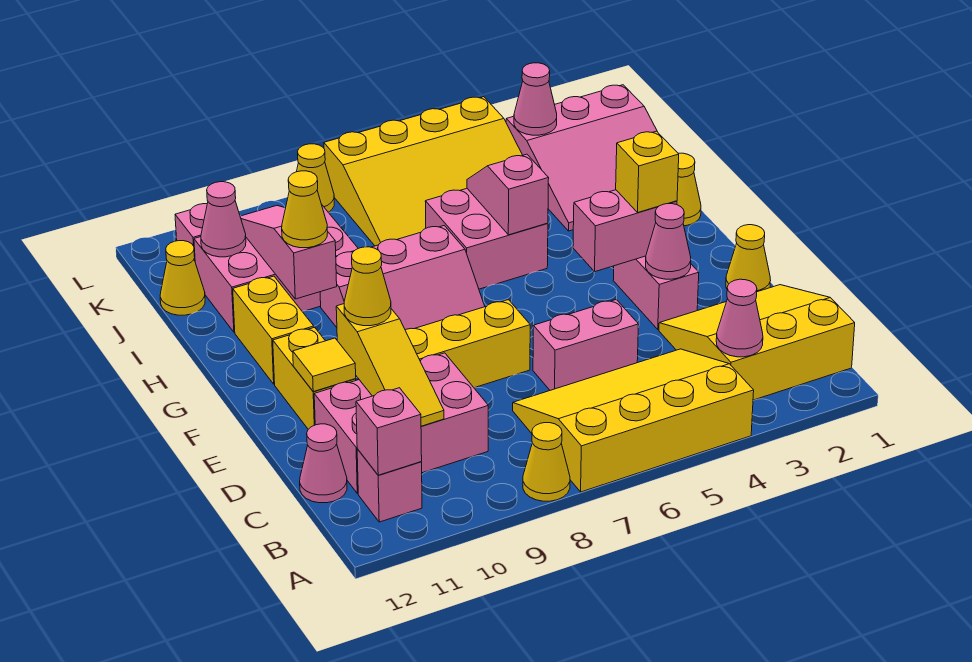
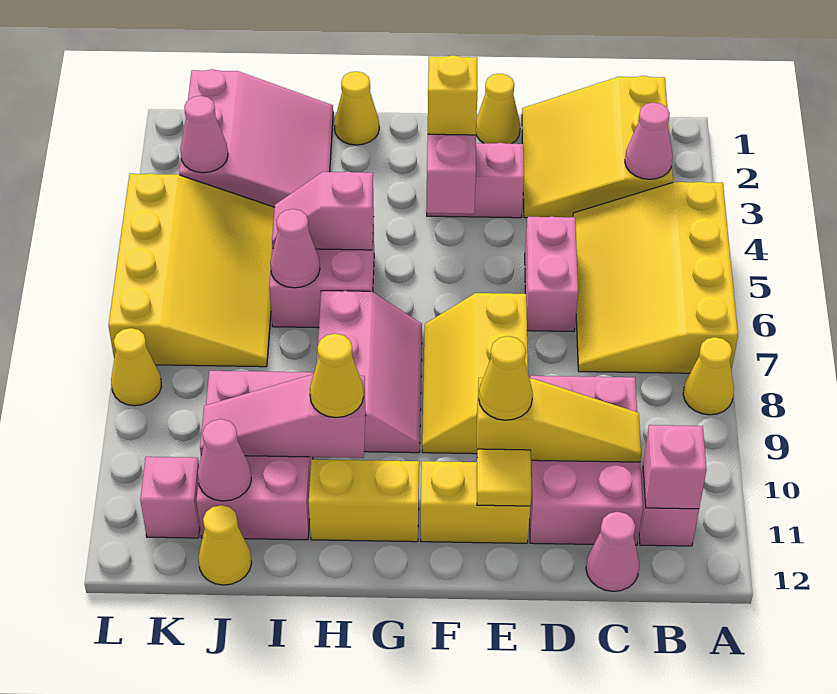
pink 1x1 cone [646,204,691,279] -> pink 1x1 cone moved to [270,209,320,288]

